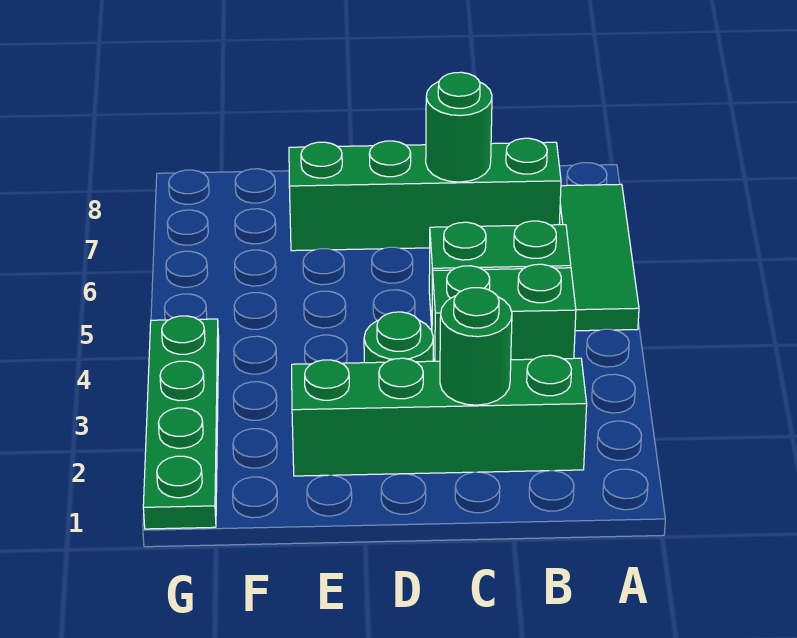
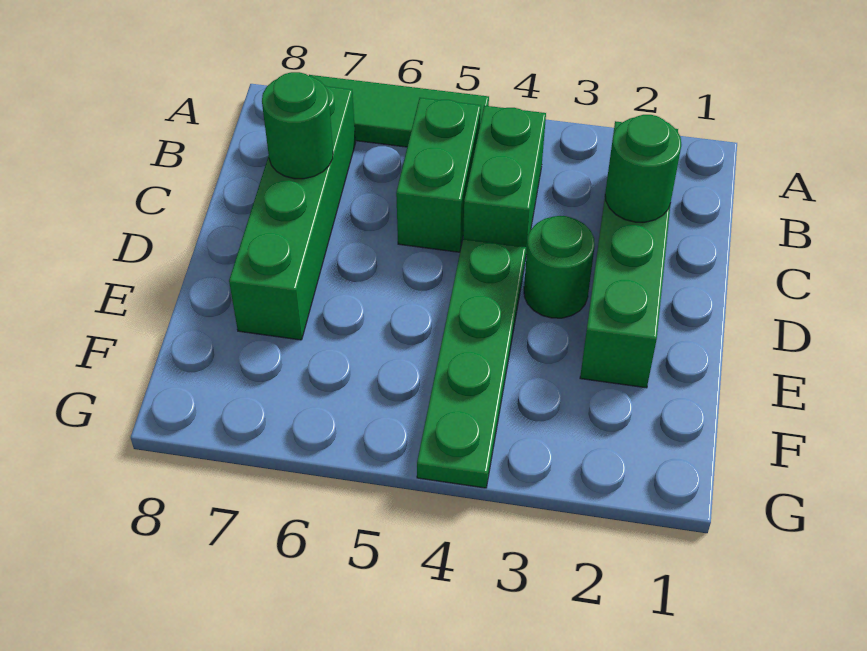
green 1x4 plate [143,316,219,529] -> green 1x4 plate turned to [417,239,526,488]

